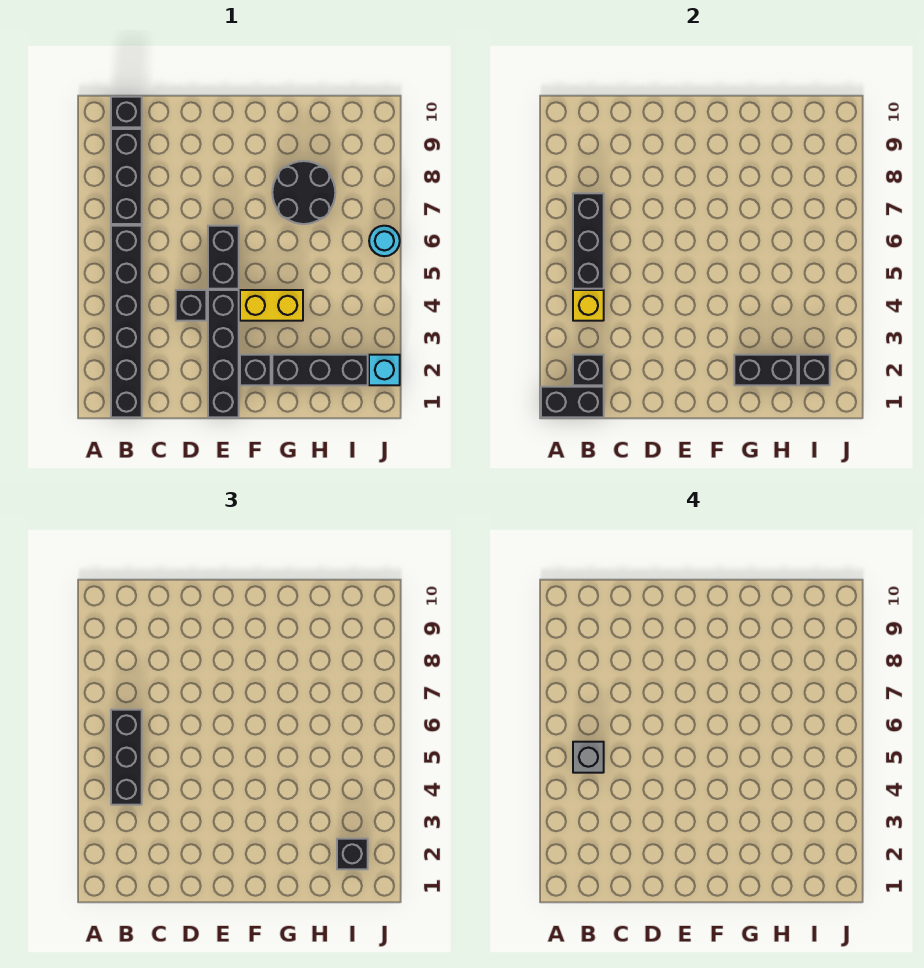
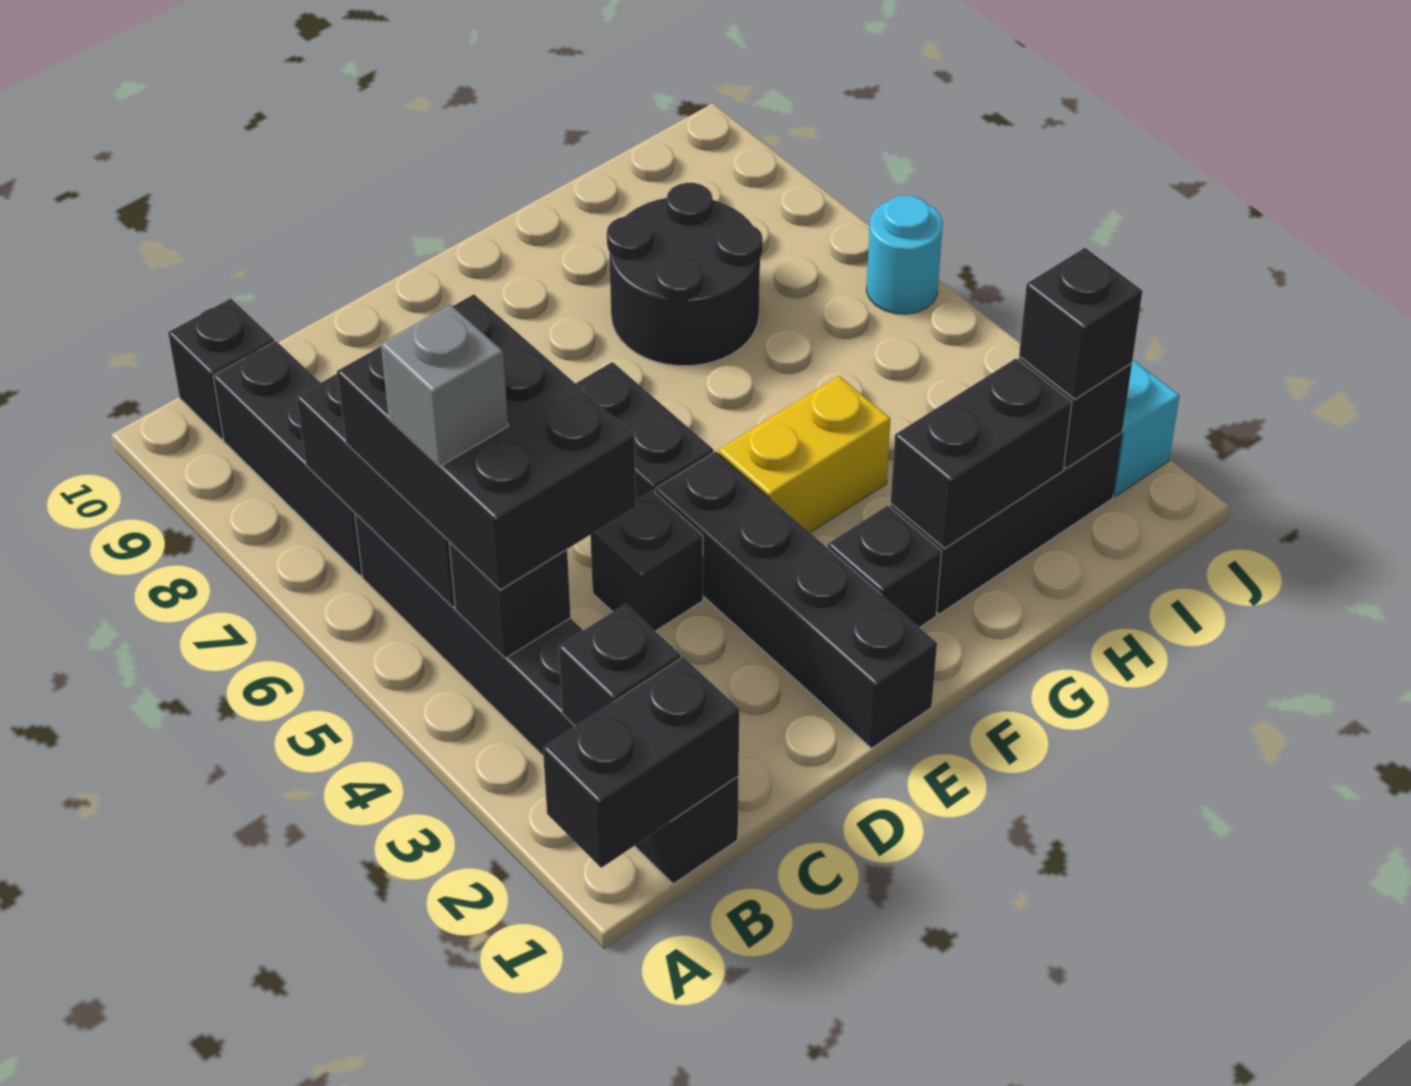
yellow 1x1 brick [573,290,604,321] -> black 1x1 brick [449,542,571,658]
black 1x3 brick [111,710,142,805] -> black 2x3 brick [337,294,636,590]

